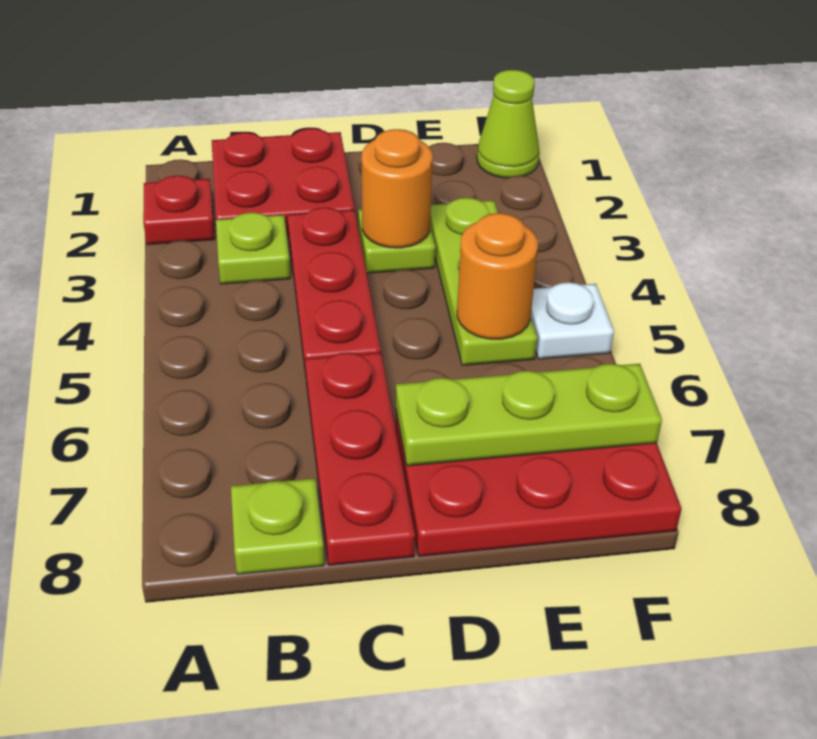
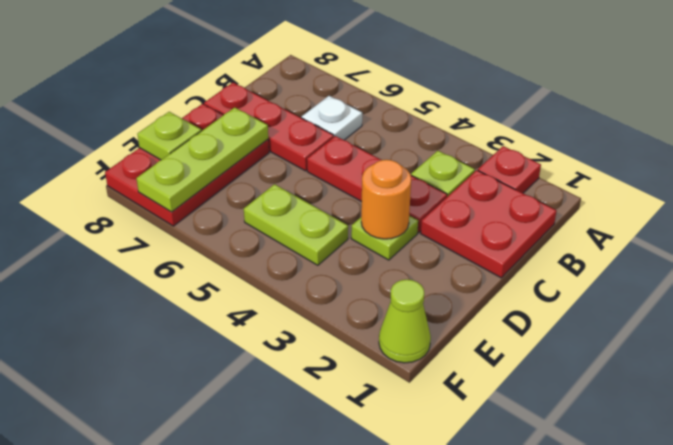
lime 1x1 plate [231,478,324,575] -> lime 1x1 plate moved to [137,112,201,160]
lime 1x3 plate [430,198,537,366] -> lime 1x2 plate [244,184,348,265]
orange 1x1 round brick [457,213,538,339] -> none
white 1x1 plate [531,282,614,359] -> white 1x1 plate moved to [302,96,362,140]

